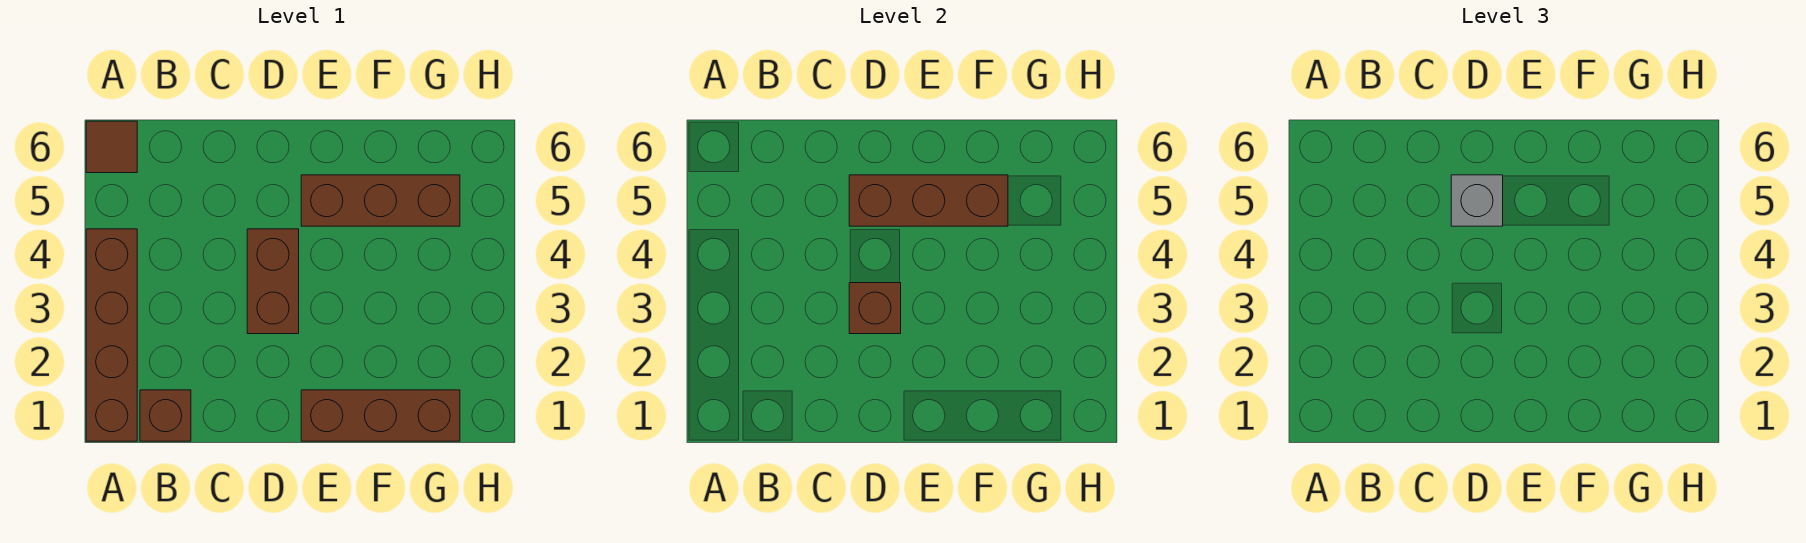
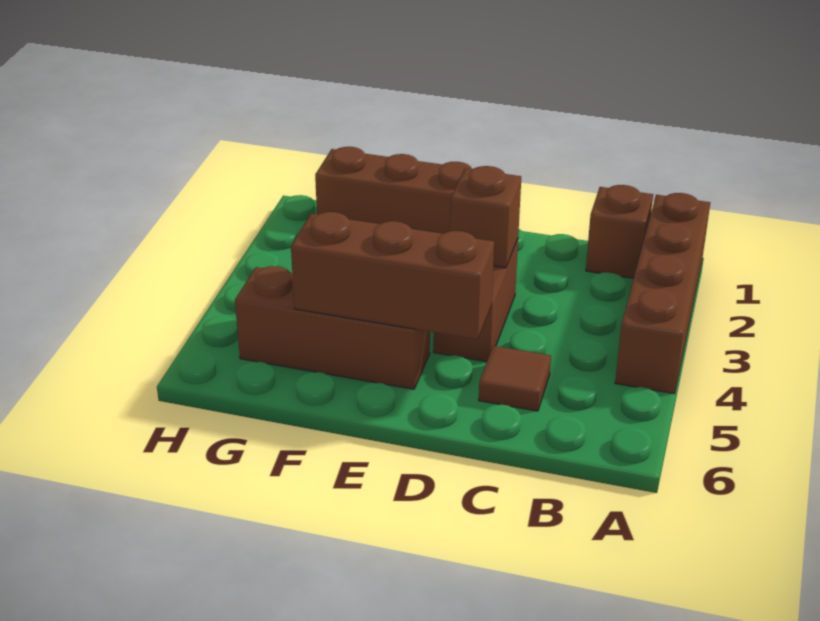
brown 1x1 tile [86,121,137,173] -> brown 1x1 tile moved to [479,346,551,411]
grey 1x1 brick [1451,175,1503,226] -> none

